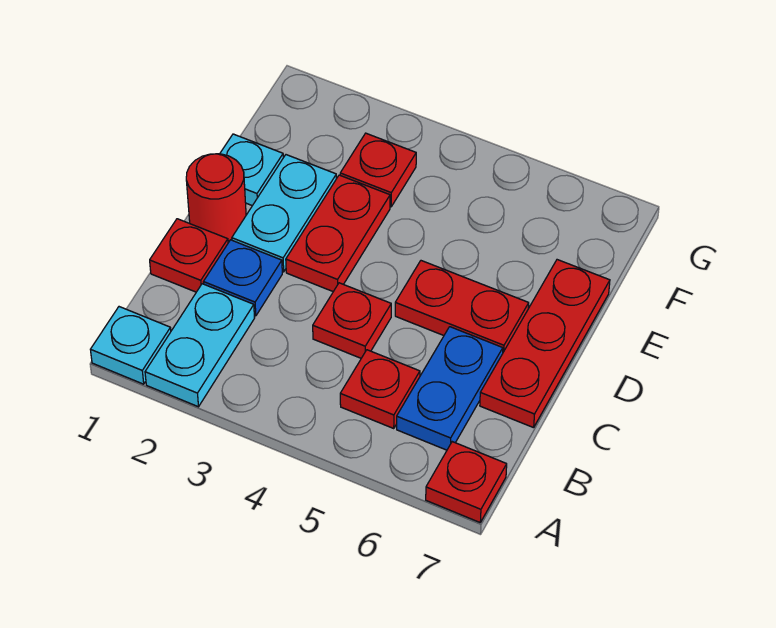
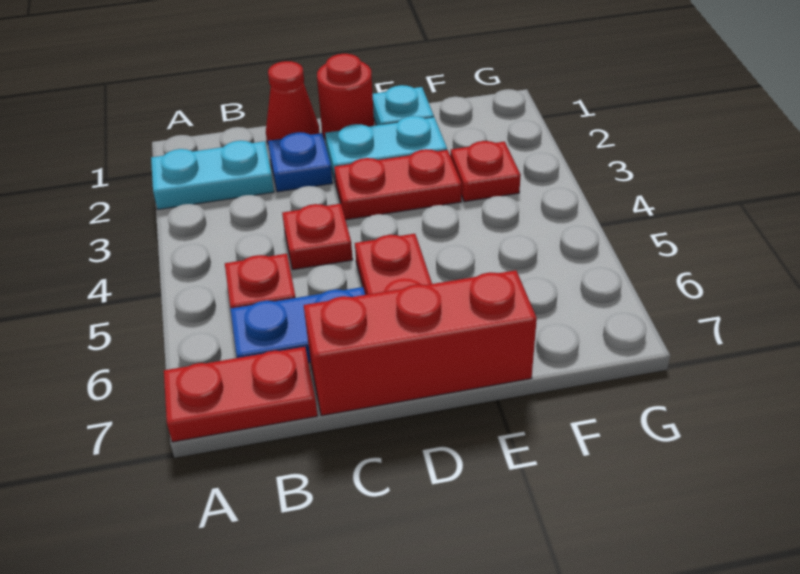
cyan 1x1 plate [90,307,171,384] -> none
red 1x1 plate [426,442,507,522] -> red 1x2 plate [164,347,318,442]
red 1x1 plate [150,219,228,292] -> red 1x1 cone [266,61,320,143]
red 1x3 plate [480,260,610,428] -> red 1x3 brick [304,270,537,416]

